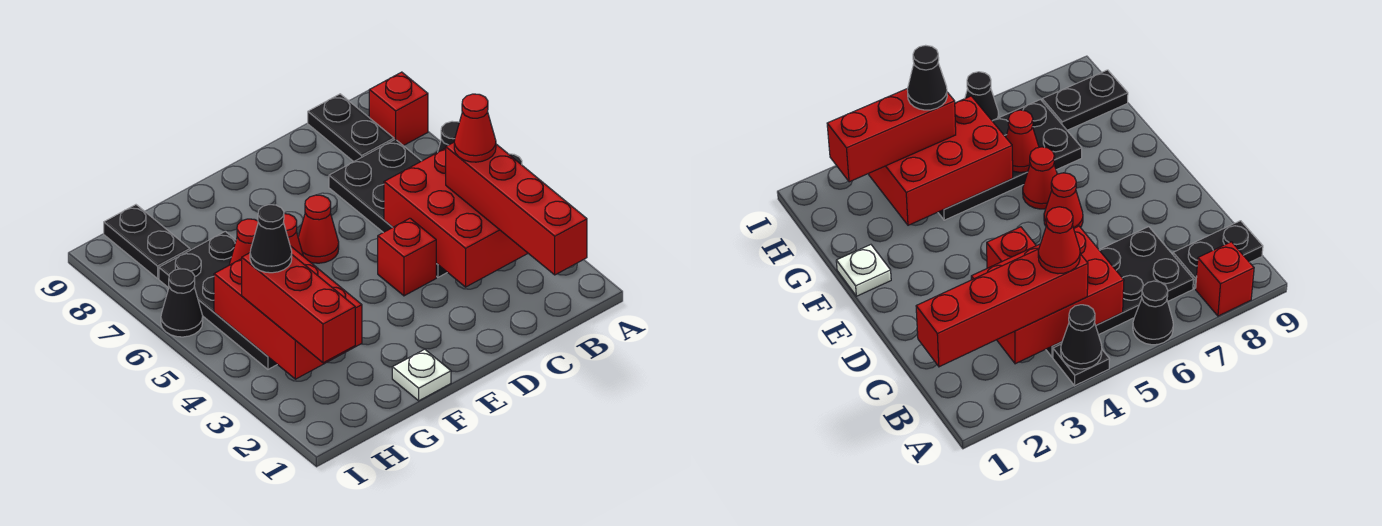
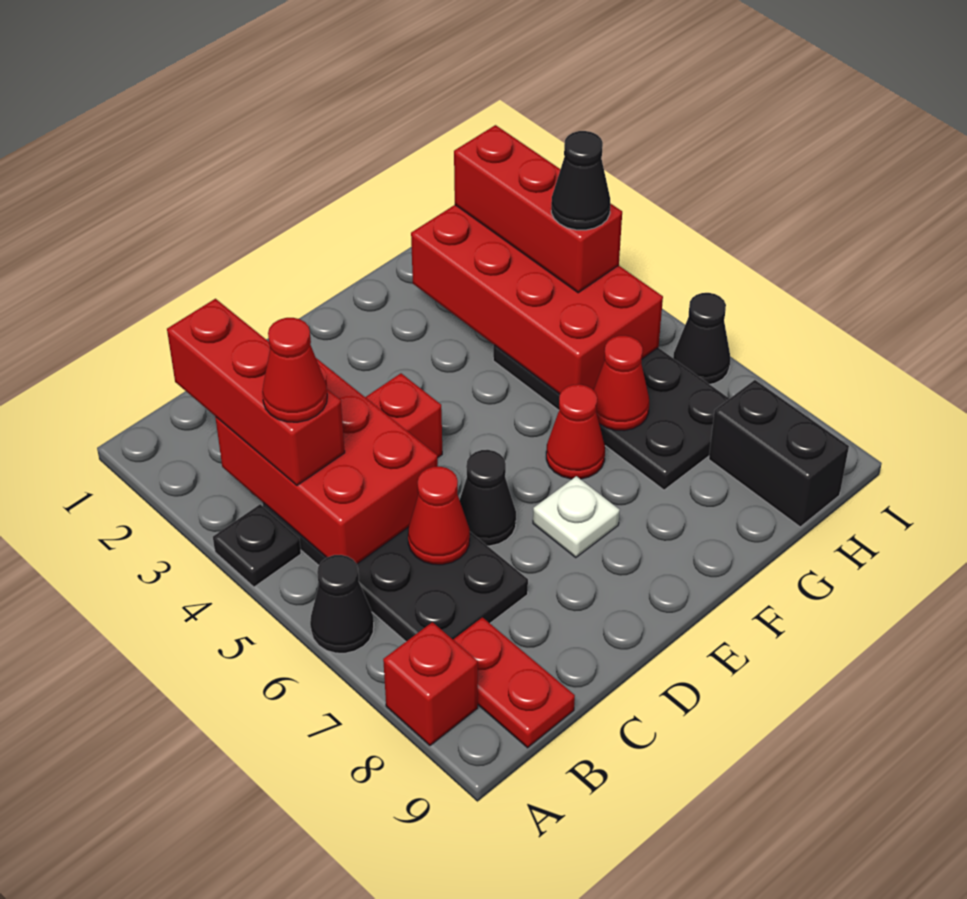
black 1x1 cone [1061,305,1102,369] -> black 1x1 cone moved to [460,450,516,546]
red 1x4 brick [446,142,587,275] -> red 1x3 brick [167,299,345,485]
black 1x2 plate [308,94,394,162] -> red 1x2 plate [453,617,575,748]
red 1x1 cone [298,195,339,263] -> red 1x1 cone moved to [408,467,470,565]
white 1x1 plate [392,349,451,401] -> white 1x1 plate moved to [533,476,620,557]
red 2x3 brick [214,246,362,379] -> red 2x4 brick [411,205,663,394]
black 1x2 plate [104,205,190,279] -> black 1x2 brick [709,380,849,527]

